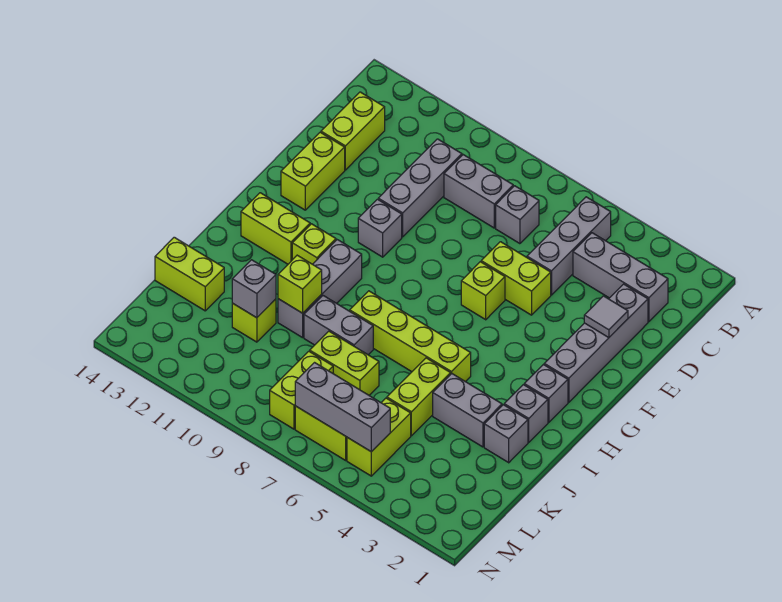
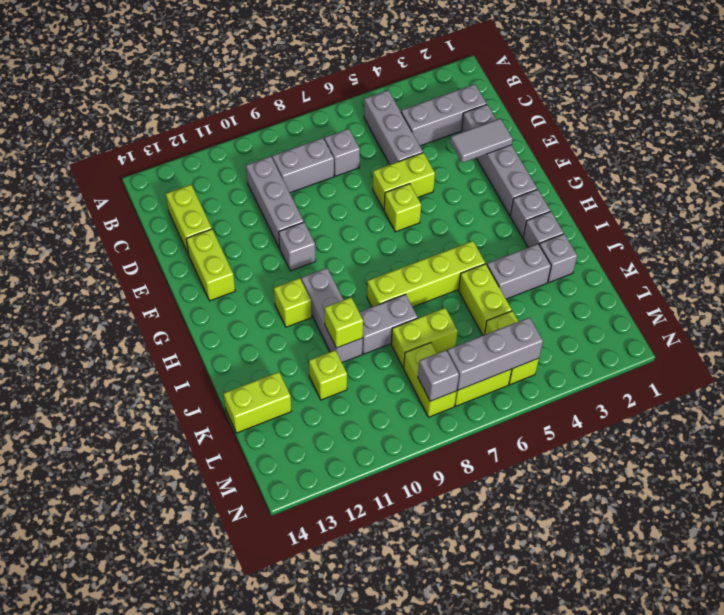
grey 1x1 tile [584,296,628,338] -> grey 1x2 tile [450,119,513,163]
lime 1x2 brick [241,193,310,264] -> none
grey 1x1 brick [232,260,276,318] -> grey 1x1 brick moved to [418,350,459,401]

